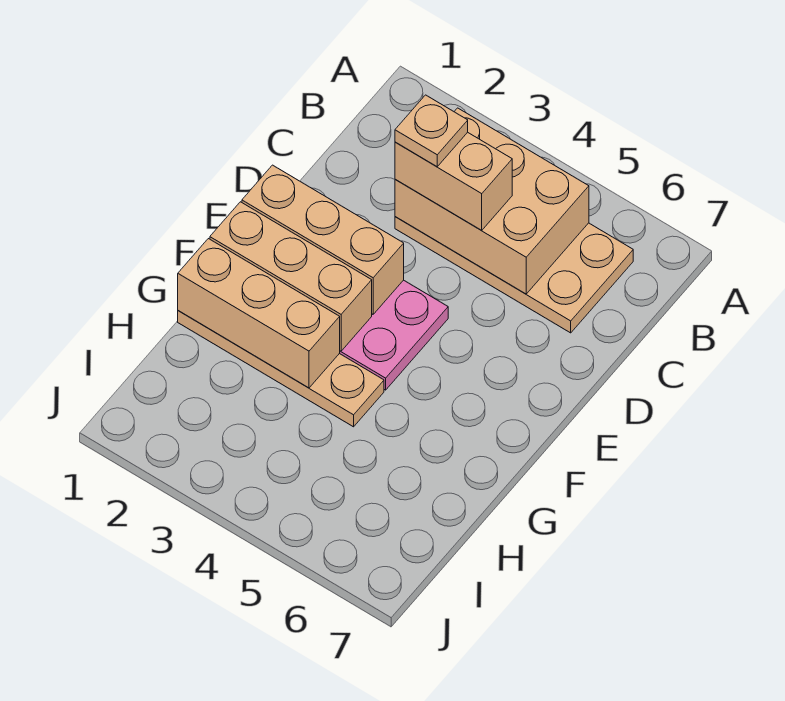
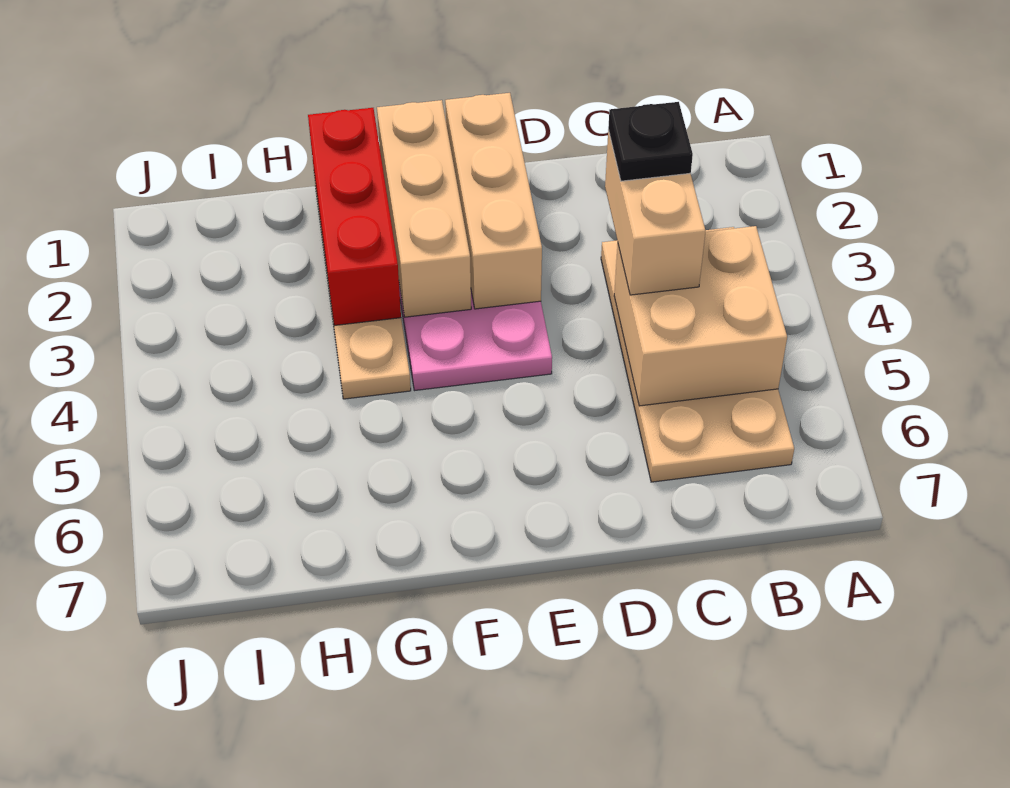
tan 2x3 brick [395,108,589,294] -> tan 2x2 brick [614,226,787,406]
tan 1x1 plate [395,95,468,167] -> black 1x1 plate [608,102,693,181]
tan 1x3 brick [178,239,340,388] -> red 1x3 brick [308,108,401,326]

